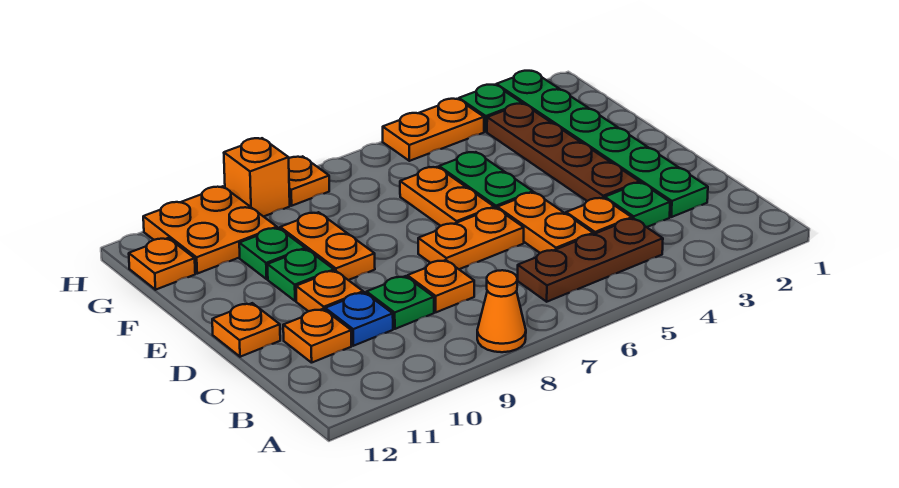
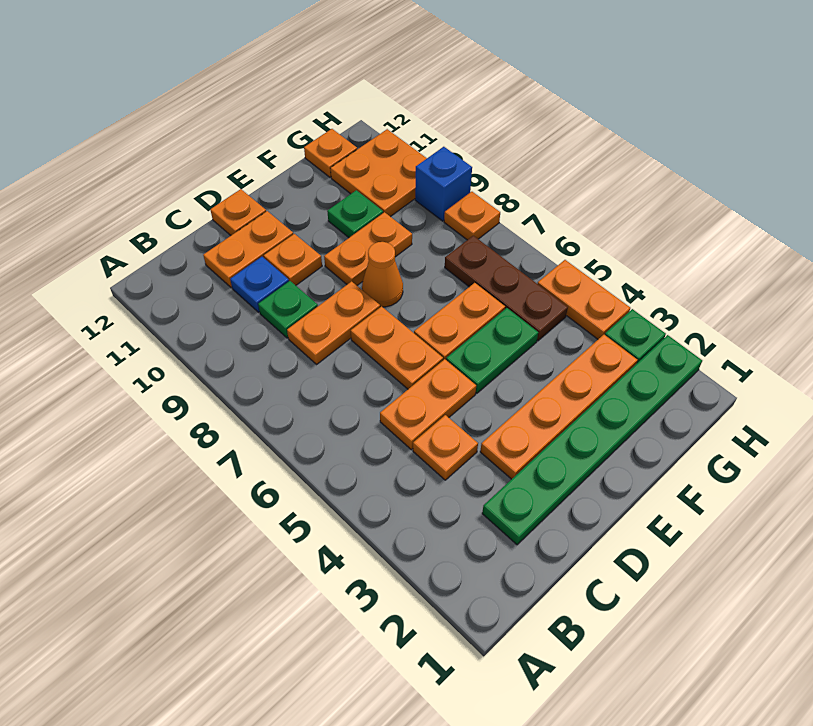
orange 1x1 cone [477,270,526,352] -> orange 1x1 cone moved to [362,242,403,307]
brown 1x3 plate [518,218,663,302] -> brown 1x3 plate moved to [445,236,568,341]
green 1x1 plate [605,183,670,227] -> none
orange 1x1 plate [407,260,474,312] -> orange 1x2 plate [287,281,380,364]
orange 1x1 plate [283,309,352,363] -> orange 1x2 plate [203,211,293,288]
brown 1x4 plate [487,104,640,201] -> orange 1x4 plate [480,335,637,479]
green 1x1 plate [267,249,334,301] -> none
orange 1x1 brick [224,138,290,217] -> blue 1x1 brick [415,147,472,221]

